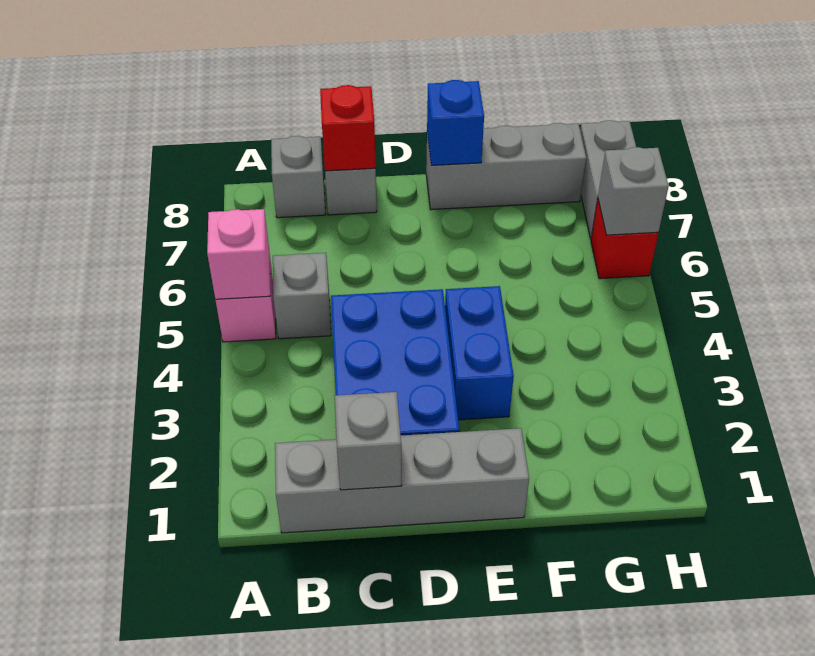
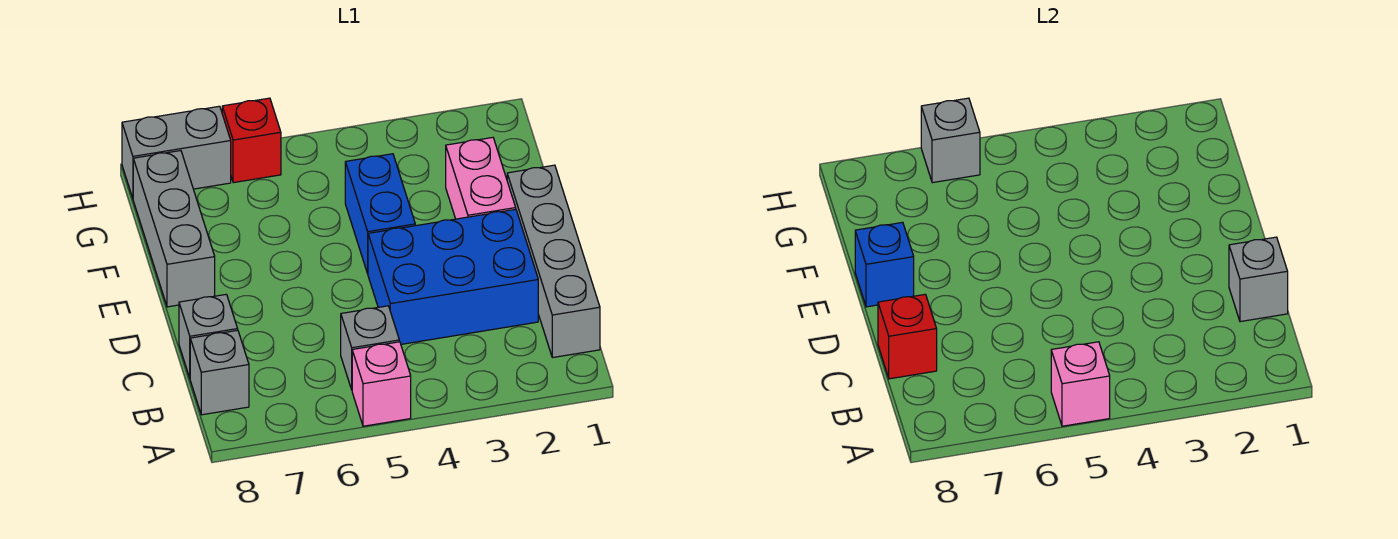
none -> pink 1x2 brick [446,137,516,219]
blue 1x2 brick [445,286,514,420] -> blue 1x2 brick turned to [345,154,415,274]

